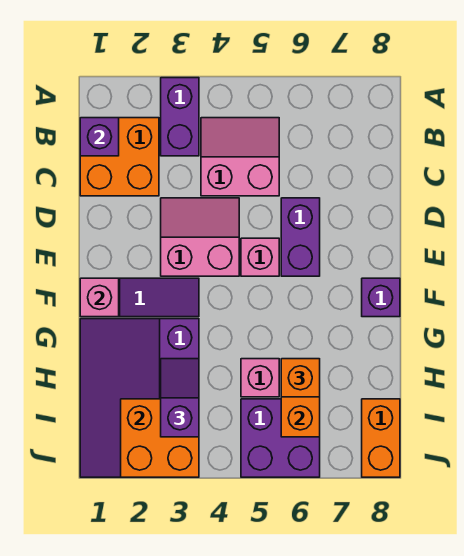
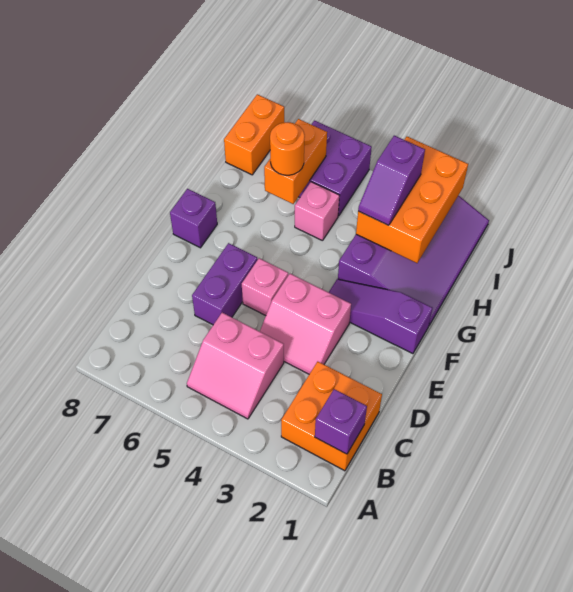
purple 1x2 brick [161,78,199,156] -> none
pink 1x1 brick [80,278,119,317] -> none
orange 1x1 brick [281,359,320,397] -> orange 1x1 round brick [270,122,305,175]
orange 2x2 brick [121,399,199,477] -> orange 2x3 brick [356,137,468,263]

